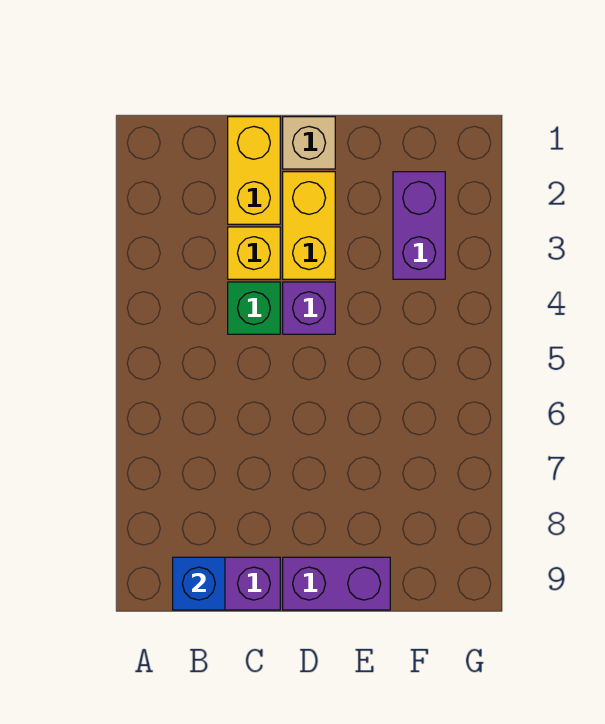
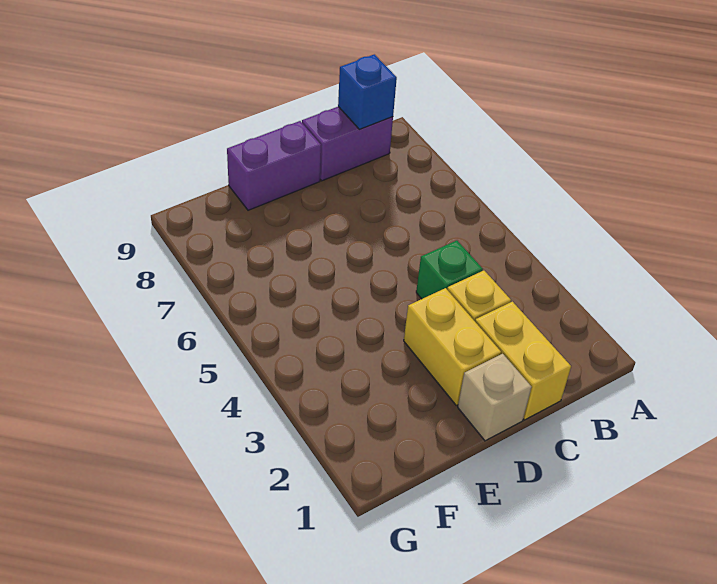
purple 1x1 brick [283,282,335,334] -> none
purple 1x2 brick [393,172,445,279] -> none

